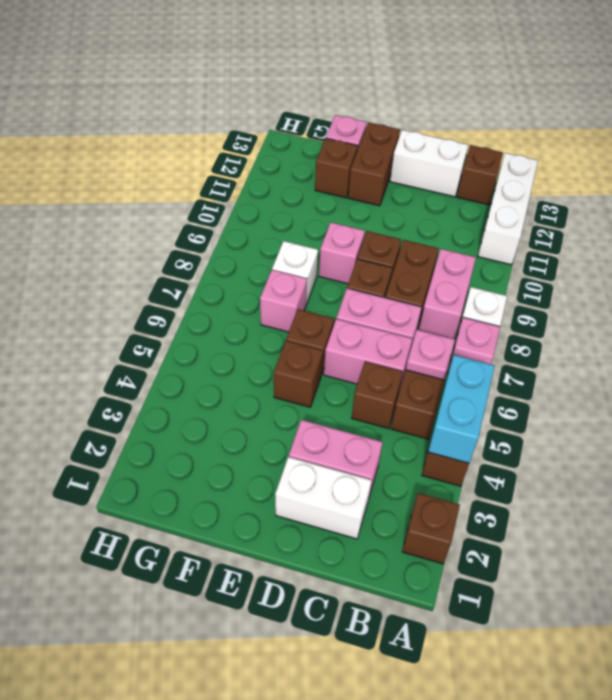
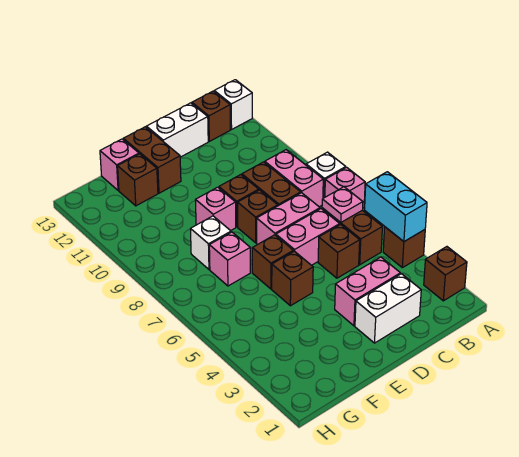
white 1x3 brick [478,153,538,265] -> white 1x1 brick [214,80,252,129]

